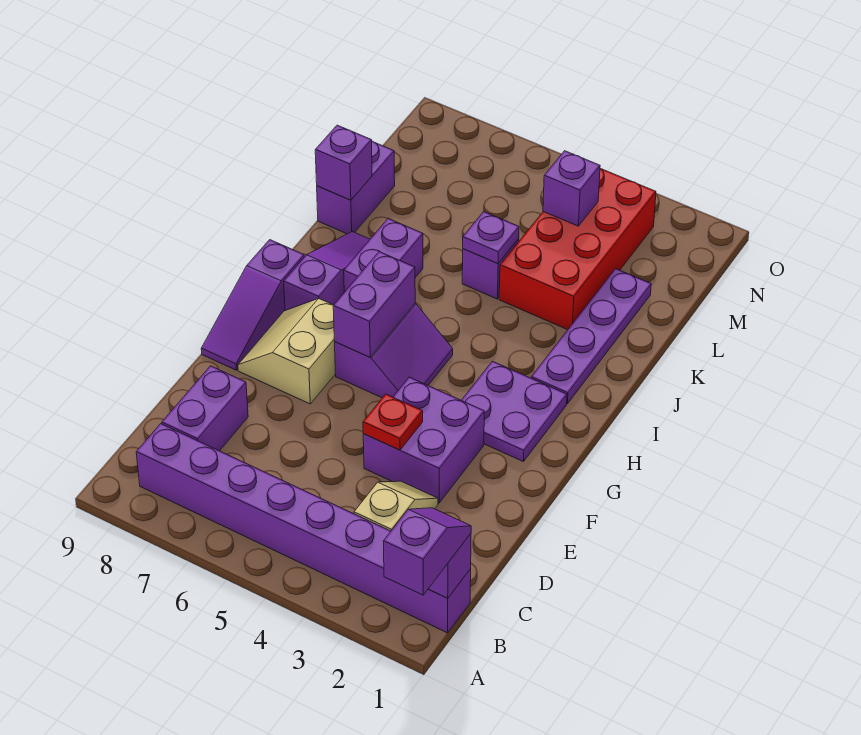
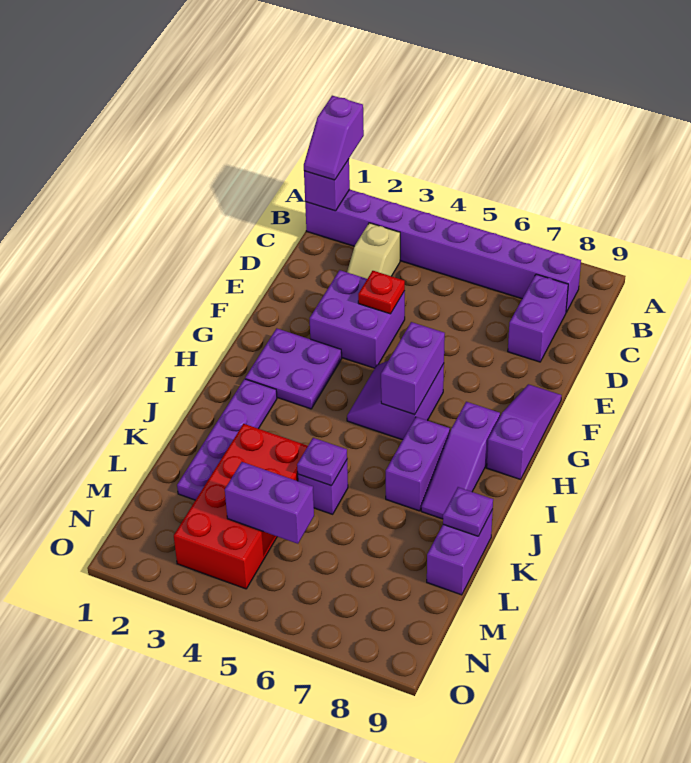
tan 2x2 slope [238,298,335,404] -> none
purple 1x1 brick [315,125,372,200] -> purple 1x1 plate [443,487,493,536]
purple 1x1 brick [543,151,600,226] -> purple 1x2 brick [225,462,314,544]

